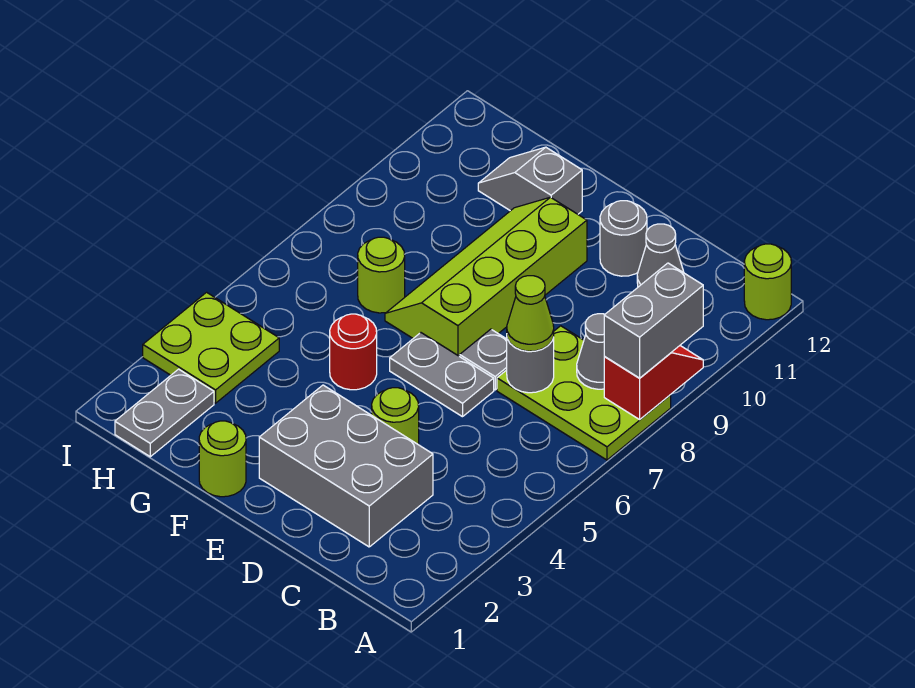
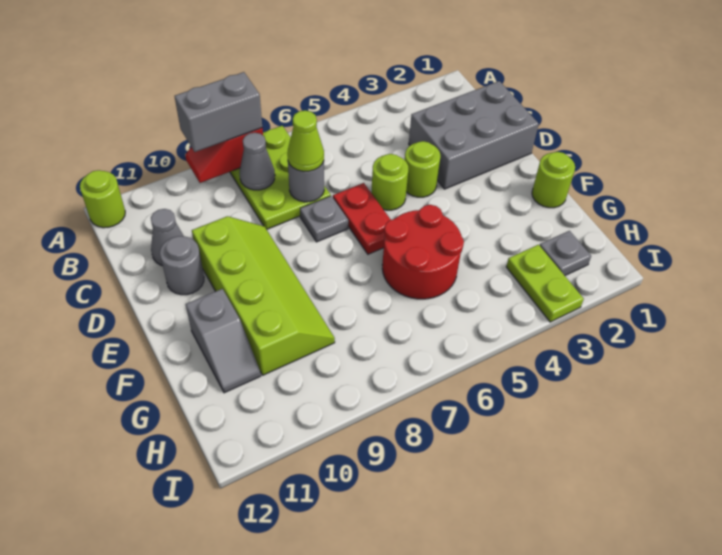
grey 2x3 brick [259,385,433,547] -> grey 2x3 brick turned to [409,81,539,189]
grey 1x2 plate [390,333,494,417] -> red 1x2 plate [333,183,391,254]
lime 2x4 slope [385,197,587,356] -> lime 2x4 slope turned to [192,216,335,375]
red 1x1 round brick [330,314,377,390] -> red 2x2 round brick [382,205,464,299]
lime 1x1 round brick [358,237,405,313] -> lime 1x1 round brick moved to [371,154,408,210]
grey 1x2 plate [115,369,214,457] -> grey 1x1 plate [540,231,591,275]
lime 2x2 plate [143,292,279,403] -> lime 1x2 plate [506,245,584,322]

